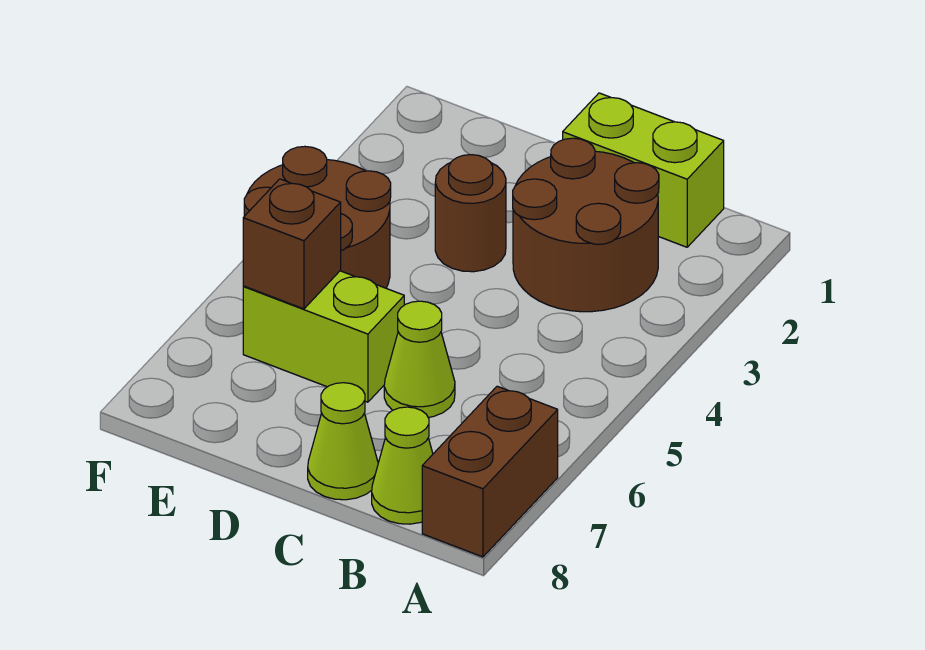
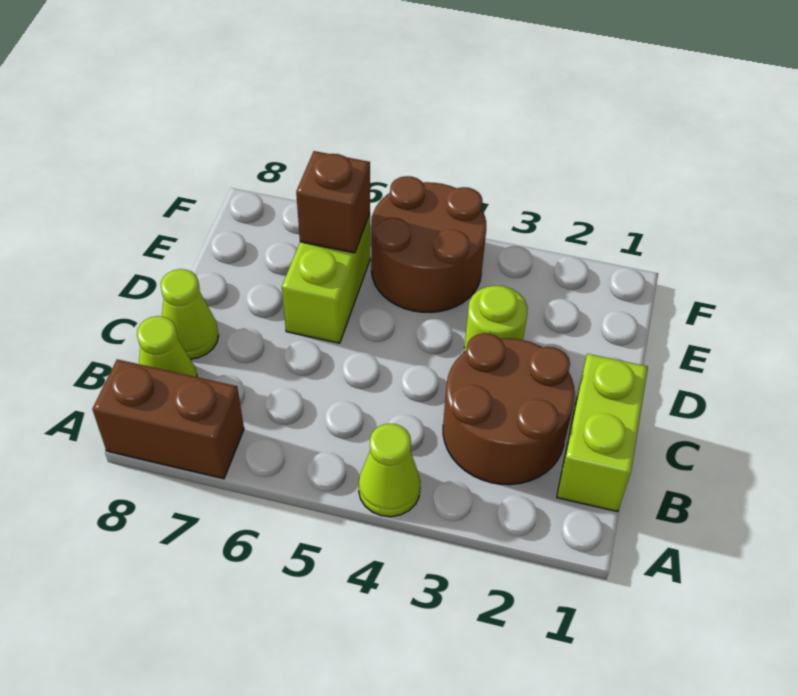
lime 1x1 cone [384,301,455,417] -> lime 1x1 cone moved to [359,423,421,517]
brown 1x1 round brick [435,155,506,272] -> lime 1x1 round brick [464,286,528,352]

